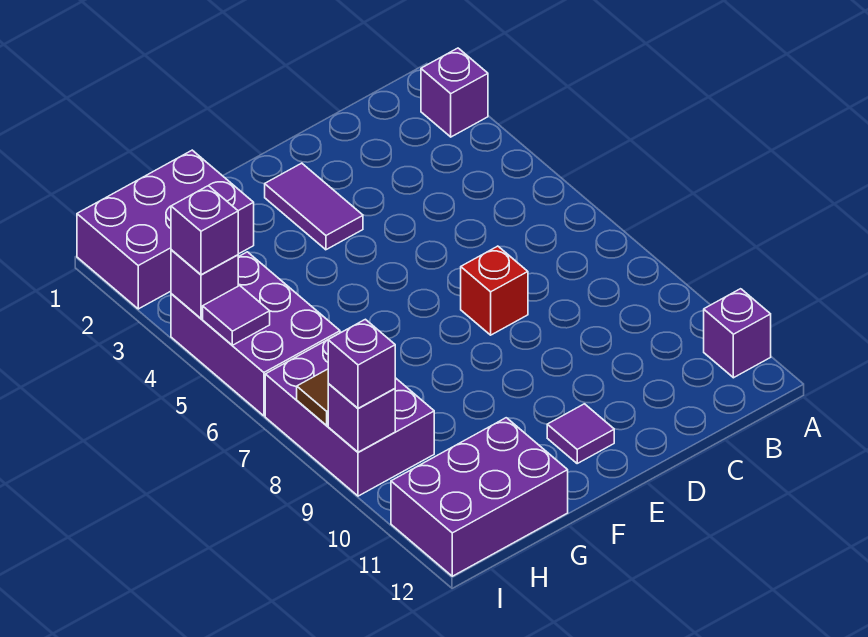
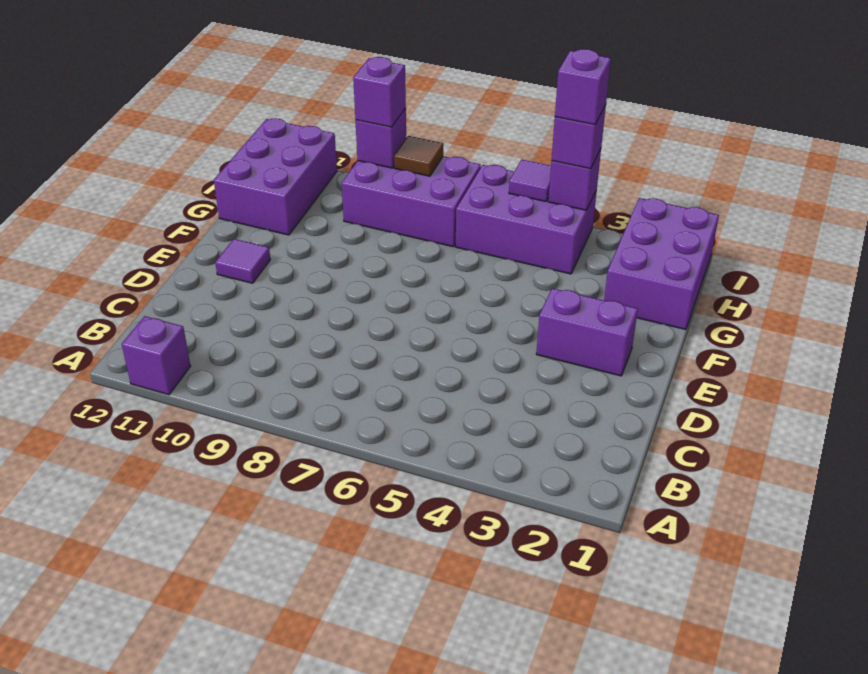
purple 1x1 brick [421,48,488,137] -> purple 1x1 brick moved to [555,49,611,125]
red 1x1 brick [461,246,528,335] -> none
purple 1x2 tile [265,163,363,250] -> purple 1x2 brick [536,288,638,376]

